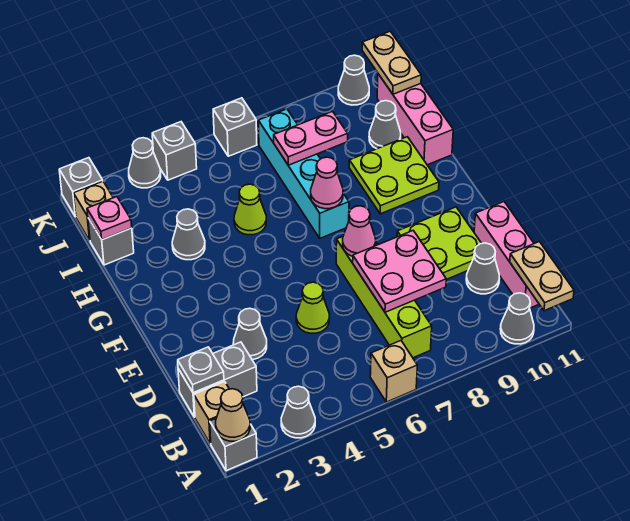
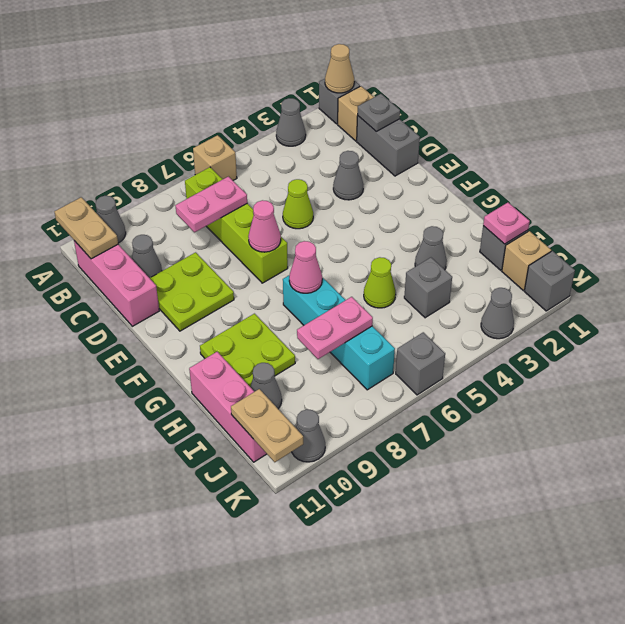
grey 1x2 brick [178,342,257,417] -> grey 1x2 brick turned to [357,116,420,176]
pink 2x2 plate [353,231,446,312] -> pink 1x2 plate [175,177,247,233]
grey 1x1 brick [152,122,197,180] -> grey 1x1 brick moved to [404,258,452,318]

